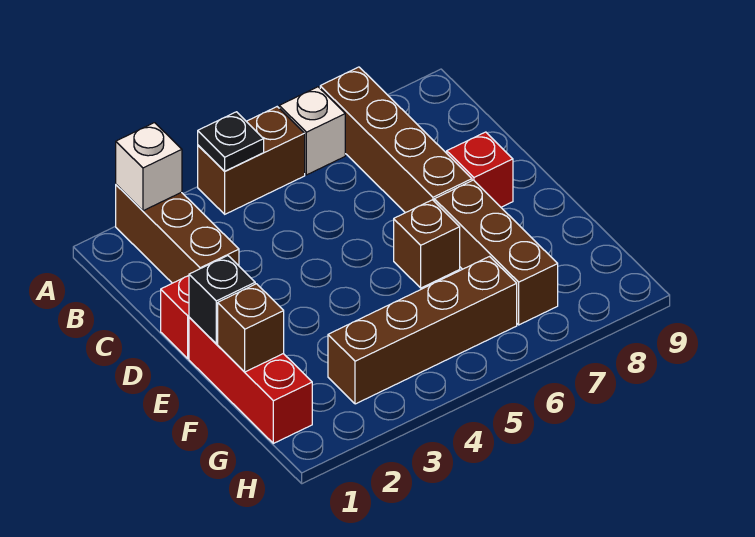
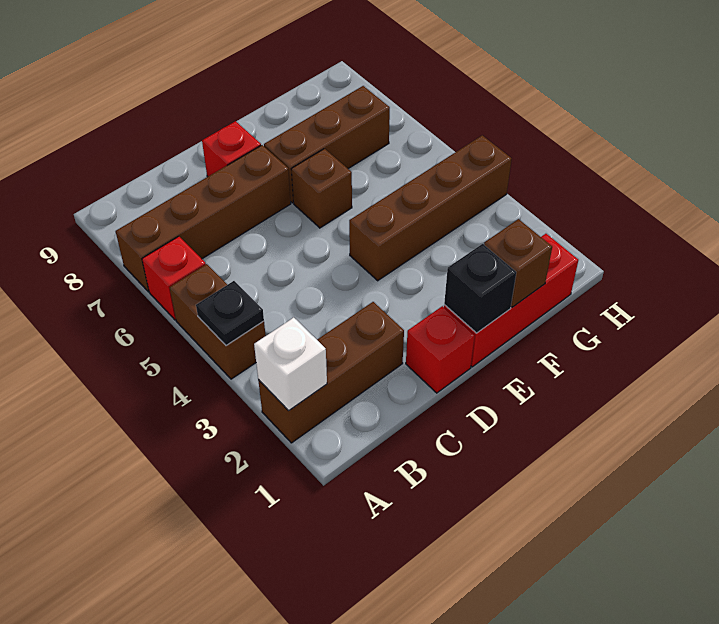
white 1x1 brick [279,87,345,175] -> red 1x1 brick [142,236,206,320]
brown 1x4 brick [328,257,517,404] -> brown 1x4 brick turned to [349,135,512,281]

